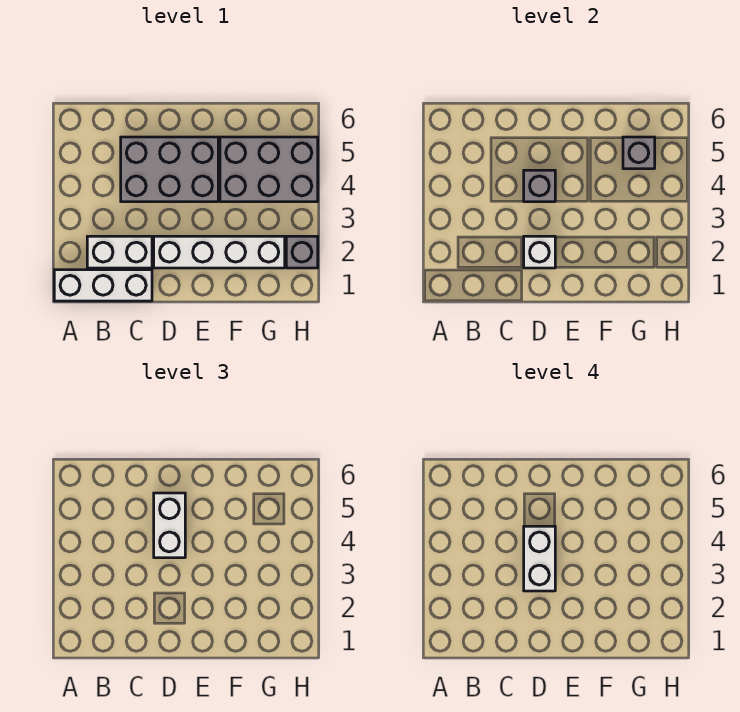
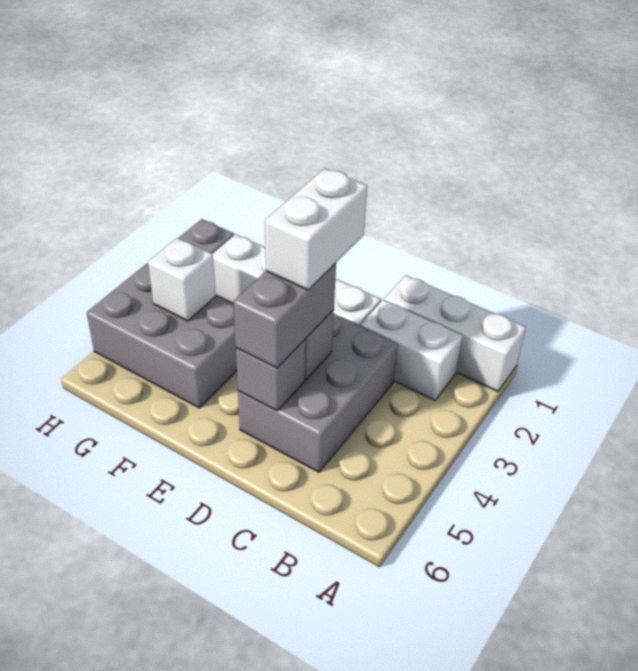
grey 2x3 brick [121,137,218,202] -> grey 2x3 brick turned to [238,314,398,472]
white 1x1 brick [524,236,555,268] -> white 1x1 brick moved to [148,238,216,321]
white 1x2 brick [154,493,185,558] -> grey 1x2 brick [234,263,336,368]
grey 1x1 brick [623,137,655,169] -> grey 1x1 brick moved to [236,339,306,411]

